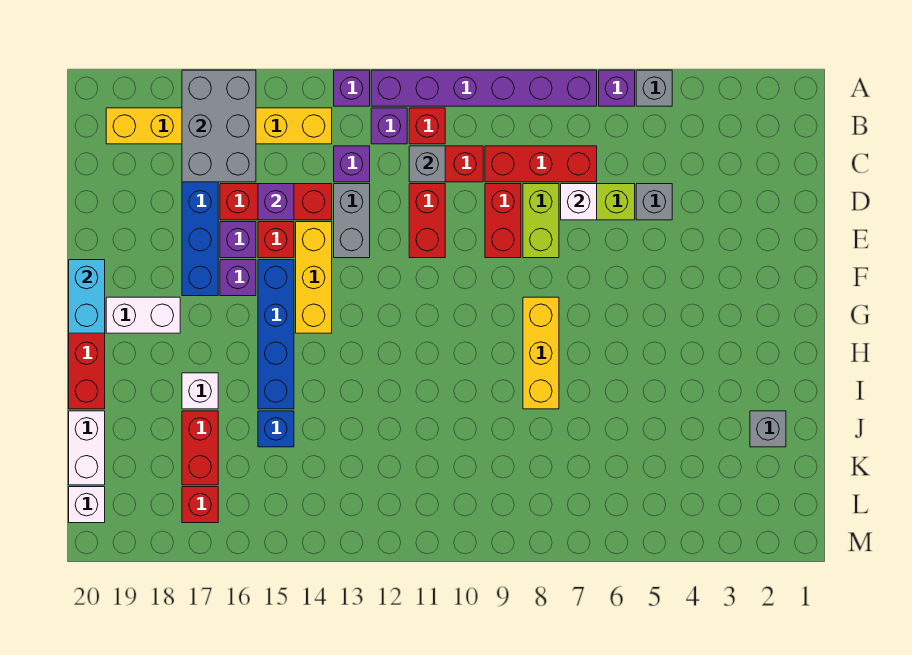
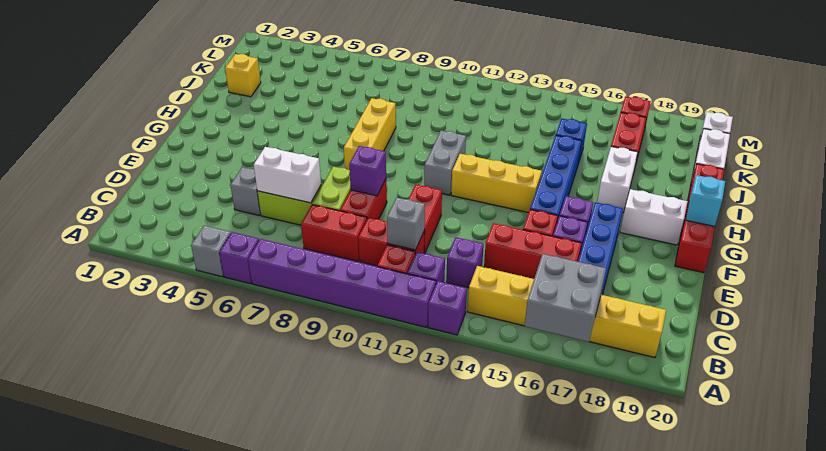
grey 2x3 brick [182,70,256,182] -> grey 2x2 brick [524,254,606,342]
red 1x3 brick [485,146,597,182] -> red 1x2 brick [301,205,367,261]
white 1x1 brick [561,184,597,220] -> white 1x2 brick [254,147,321,203]
grey 1x2 brick [334,184,370,258] -> grey 1x2 brick moved to [424,131,466,195]
purple 1x1 brick [258,184,294,220] -> purple 1x1 brick moved to [349,146,386,196]
yellow 1x3 brick [296,222,332,333] -> yellow 1x3 brick turned to [451,154,542,213]
cyan 1x2 brick [69,260,105,333] -> cyan 1x1 brick [686,175,725,226]
white 1x1 brick [182,373,218,409] -> white 1x2 brick [597,147,638,213]
grey 1x1 brick [750,411,786,447] -> yellow 1x1 brick [225,54,261,97]

